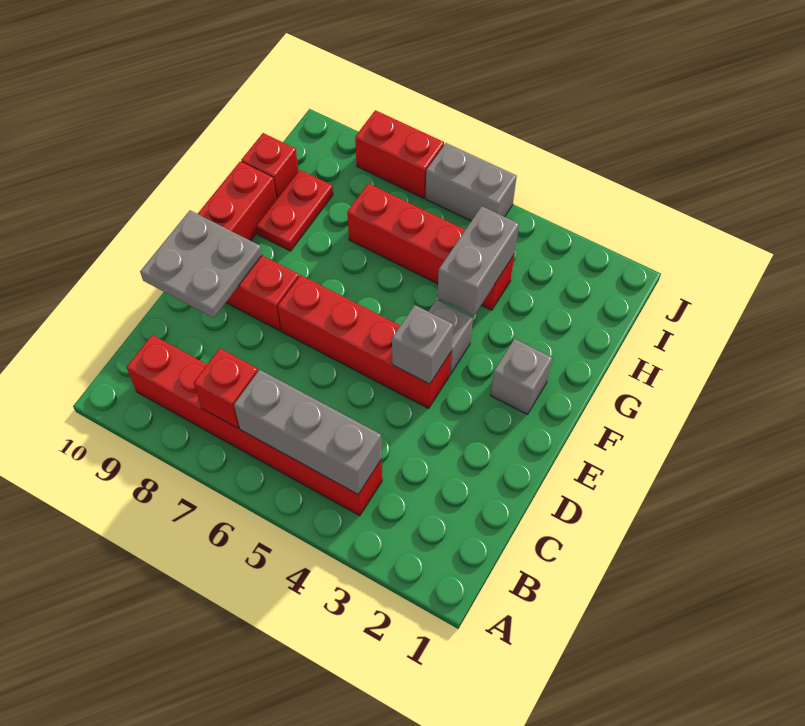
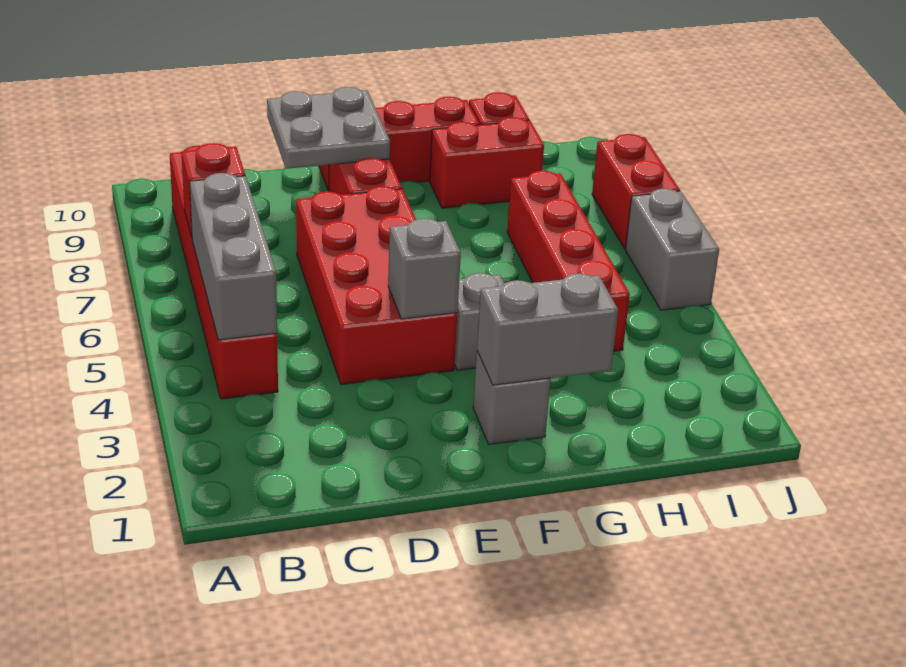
red 1x4 brick [278,275,451,408] -> red 2x4 brick [296,186,457,384]
grey 1x2 brick [437,206,519,316] -> grey 1x2 brick moved to [477,274,618,385]
red 1x2 plate [256,170,333,251] -> red 1x2 brick [430,117,544,208]

